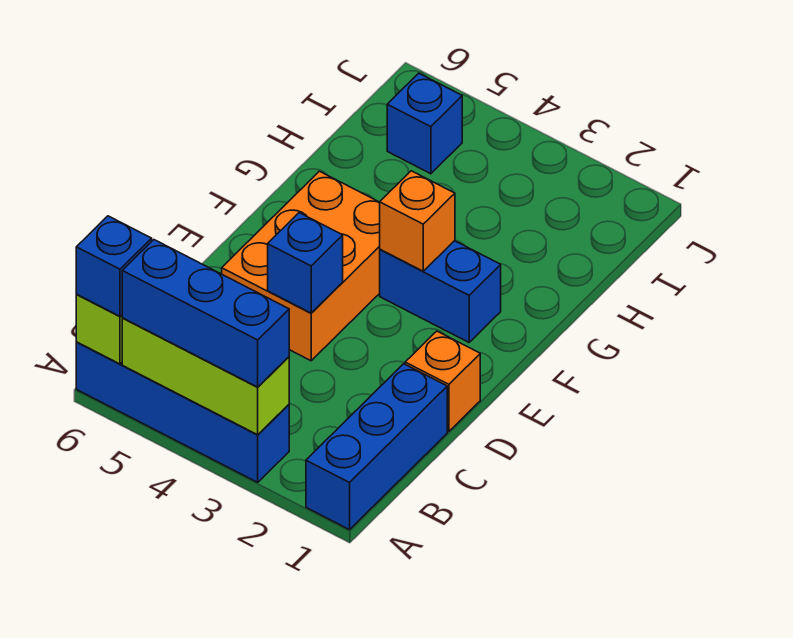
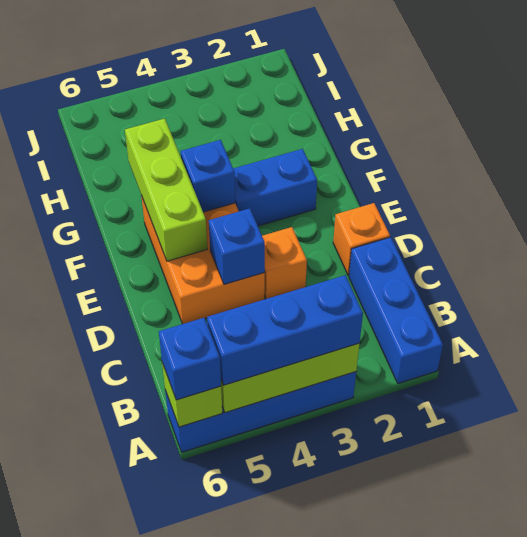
none -> lime 1x3 brick [125,119,207,261]
orange 1x1 brick [380,171,455,271] -> orange 1x1 brick moved to [262,227,307,299]
blue 1x1 brick [387,73,462,174] -> blue 1x1 brick moved to [181,140,235,212]

